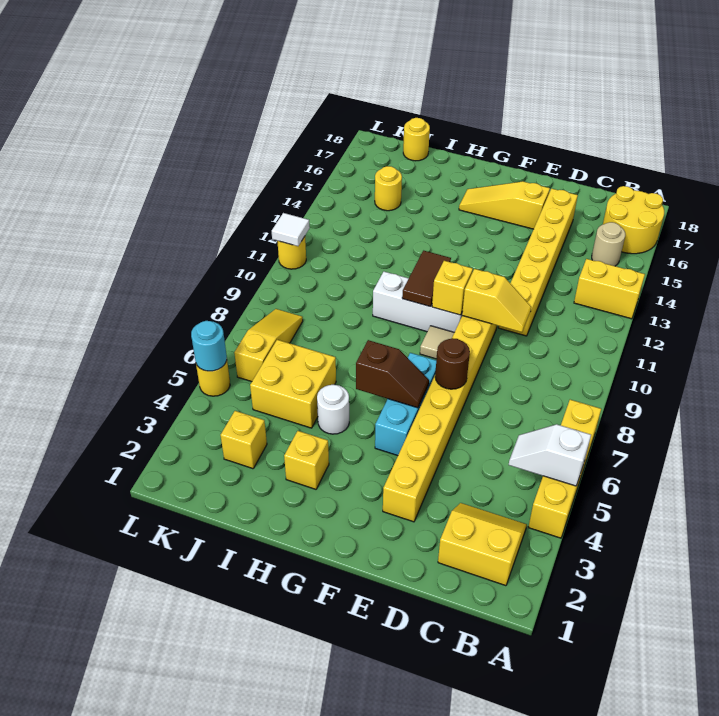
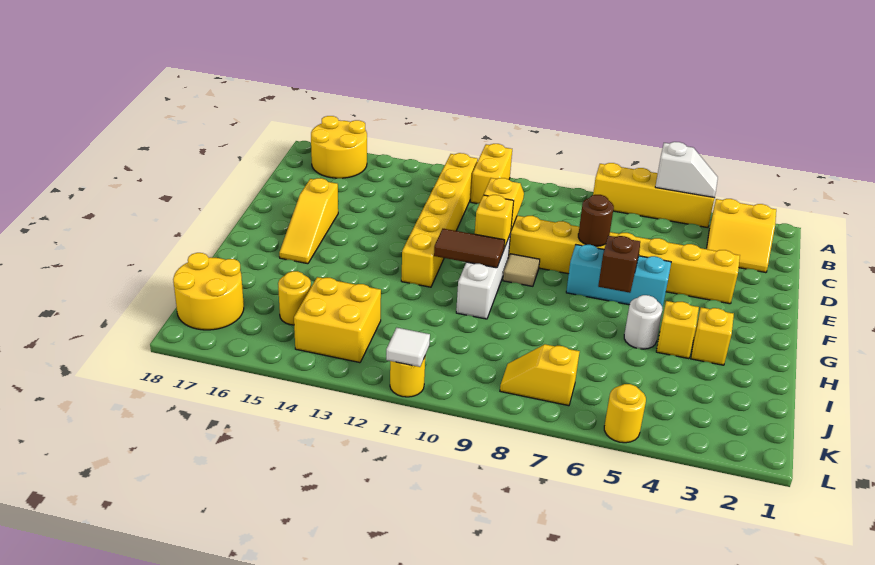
white 1x2 slope [509,424,591,486] -> white 1x2 slope turned to [655,142,718,198]
yellow 1x2 brick [574,259,645,319] -> yellow 1x2 brick moved to [471,144,512,204]
yellow 2x2 slope [438,503,527,586] -> yellow 2x2 slope turned to [707,199,776,273]
tan 1x1 round brick [592,222,625,266] -> none
yellow 1x6 brick [499,189,578,336] -> yellow 1x6 brick turned to [401,153,478,287]
yellow 2x2 brick [250,340,336,428] -> yellow 2x2 brick moved to [294,277,381,363]
yellow 1x1 brick [221,411,267,469] -> yellow 1x1 brick moved to [656,301,699,359]
yellow 1x1 round brick [403,118,430,161] -> yellow 2x2 round brick [173,253,244,330]
yellow 1x3 slope [234,309,303,382] -> yellow 1x2 slope [500,344,580,406]
cyan 1x1 round brick [191,321,227,371] -> none

